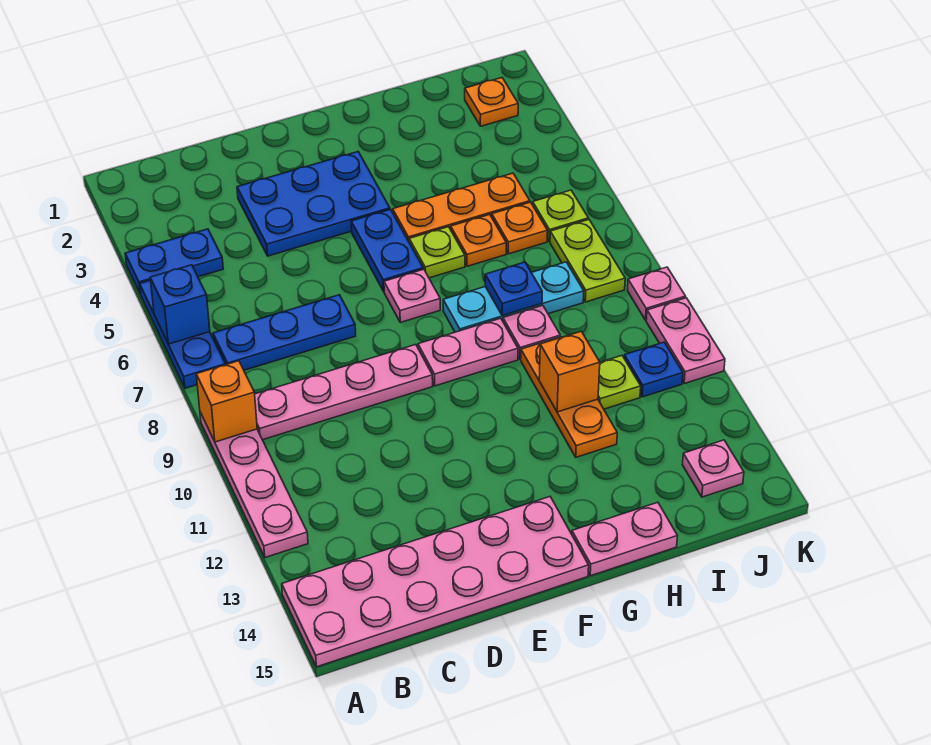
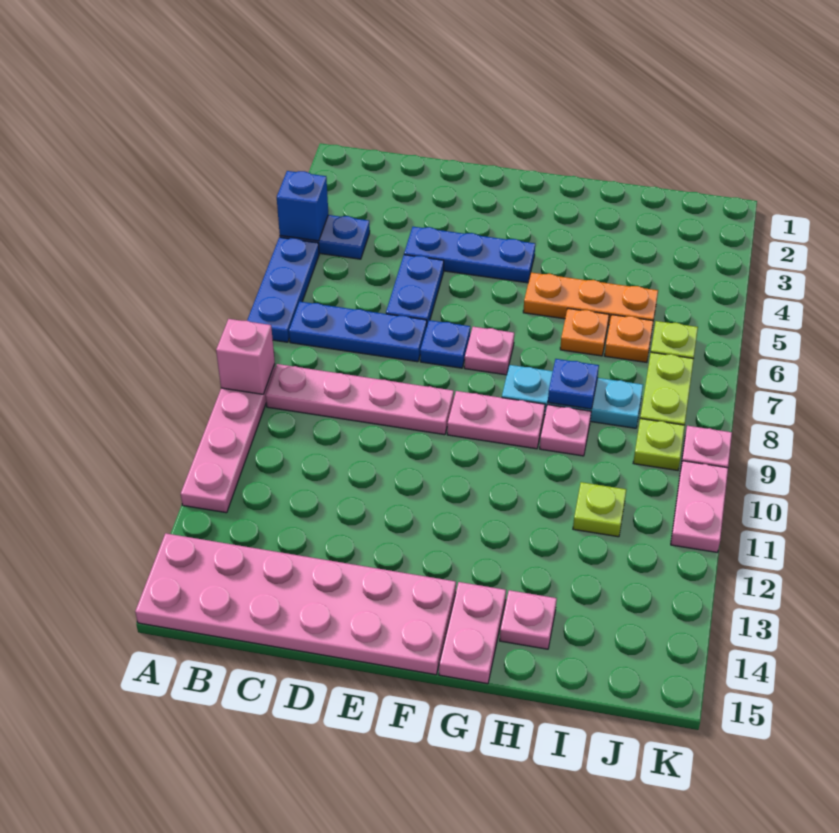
blue 1x1 brick [150,265,210,344] -> blue 1x1 brick moved to [277,171,328,241]
orange 1x1 brick [196,361,257,442] -> pink 1x1 brick [216,319,275,394]
blue 2x3 plate [237,152,390,256] -> blue 1x3 plate [404,227,535,283]
blue 1x2 plate [351,209,423,291] -> blue 1x2 plate moved to [386,255,444,325]
lime 1x1 plate [409,227,465,278] -> lime 1x1 plate moved to [633,419,685,470]
pink 1x2 plate [572,502,677,576] -> pink 1x2 plate turned to [439,582,506,684]
orange 1x3 plate [521,337,617,457] -> none
orange 1x1 brick [539,331,600,412] -> none
orange 1x1 plate [465,78,518,126] -> none
blue 1x1 plate [624,342,683,397] -> blue 1x1 plate moved to [420,320,470,368]
pink 1x1 plate [682,440,744,497] -> pink 1x1 plate moved to [500,590,557,649]

